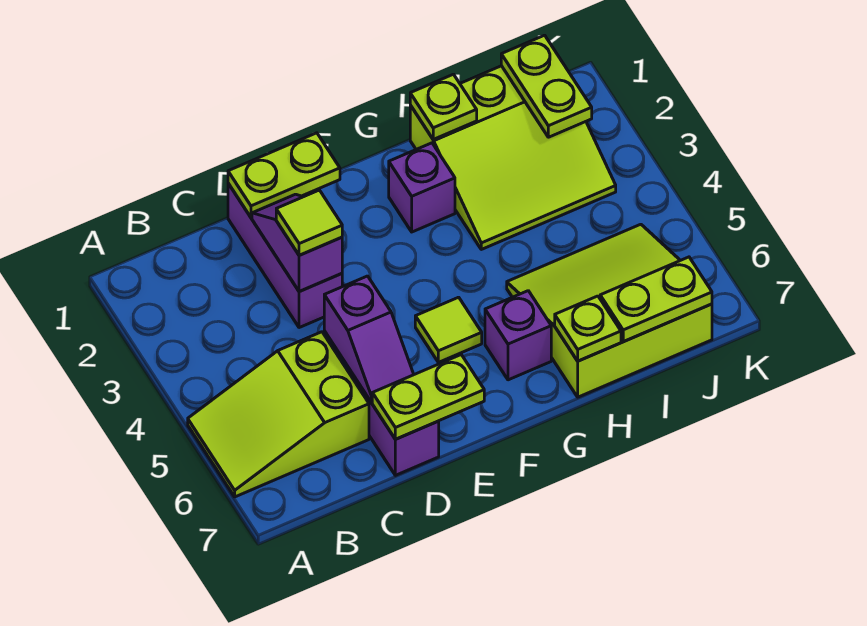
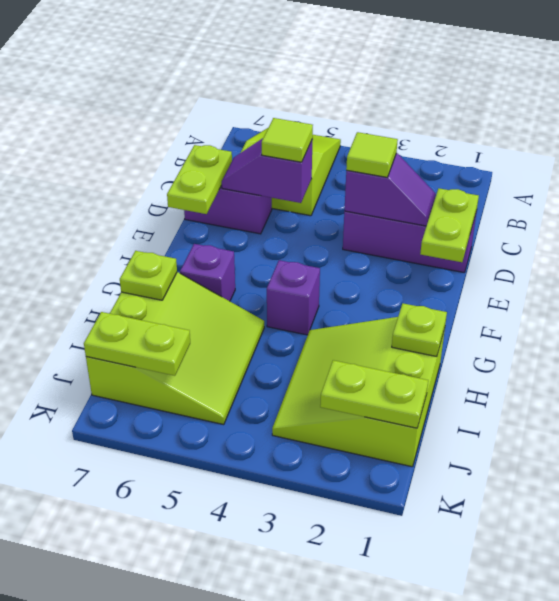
lime 1x1 tile [415,297,482,362] -> lime 1x1 tile moved to [262,118,313,162]
purple 1x1 brick [389,143,455,232] -> purple 1x1 brick moved to [267,260,320,335]
lime 1x2 plate [600,257,712,341] -> lime 1x2 plate turned to [84,312,190,376]

